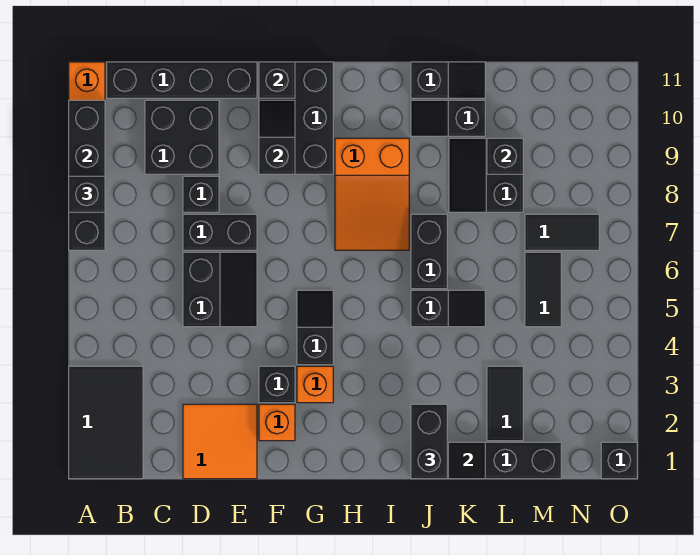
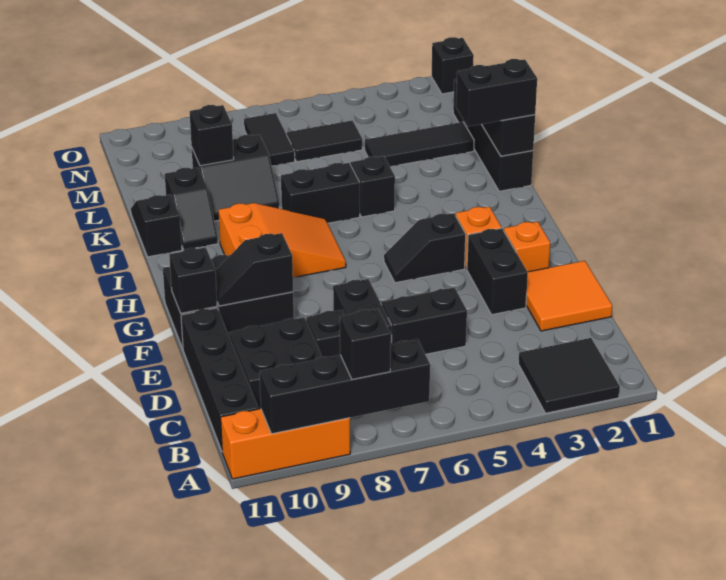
black 2x3 tile [69,366,143,479] -> black 2x2 tile [518,338,620,413]
black 1x1 brick [259,366,295,403] -> black 1x2 brick [467,228,528,315]
black 1x2 tile [487,366,523,441] -> black 1x3 tile [365,122,474,166]

